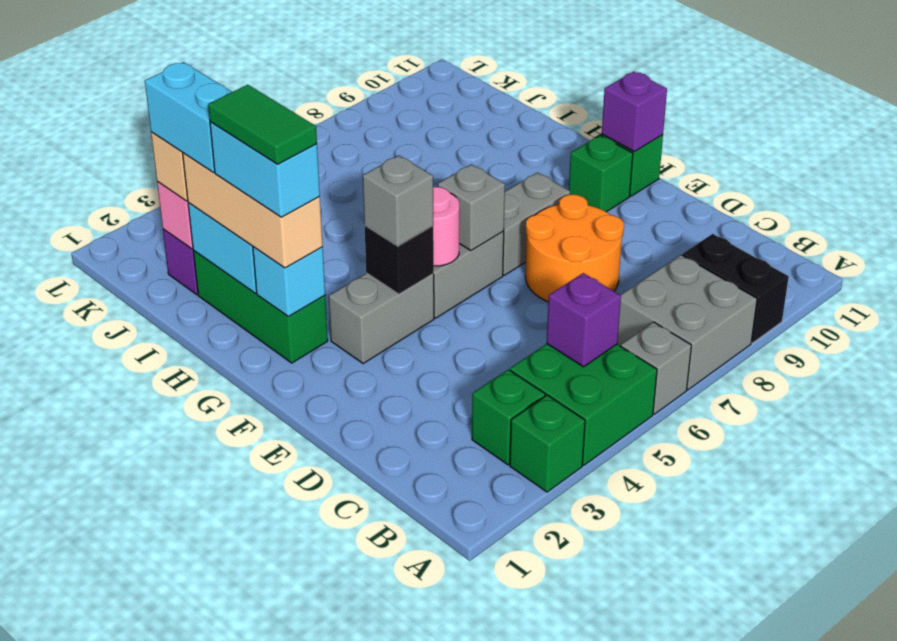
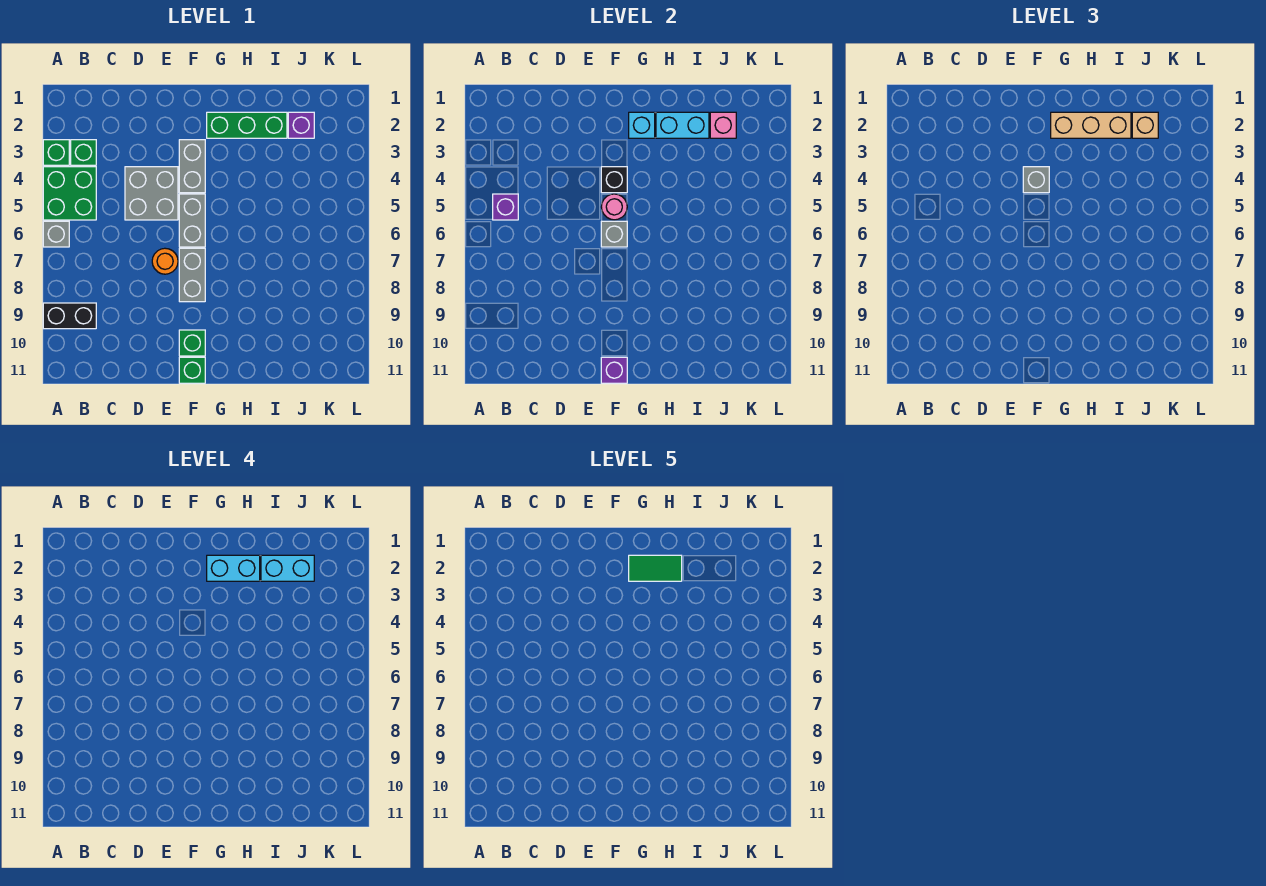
grey 2x2 brick [617,255,757,390] -> grey 2x2 brick moved to [125,167,178,220]
orange 2x2 round brick [525,195,624,302] -> orange 1x1 round brick [152,248,178,274]

